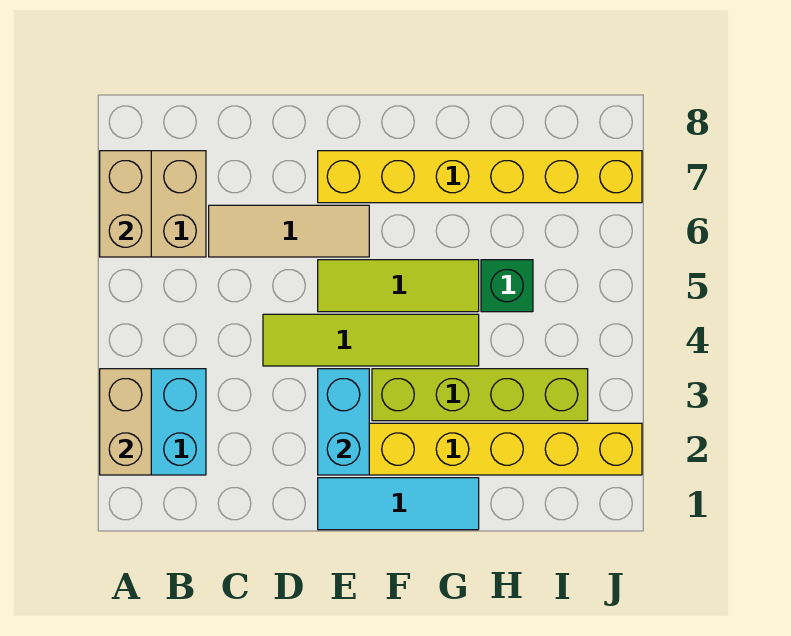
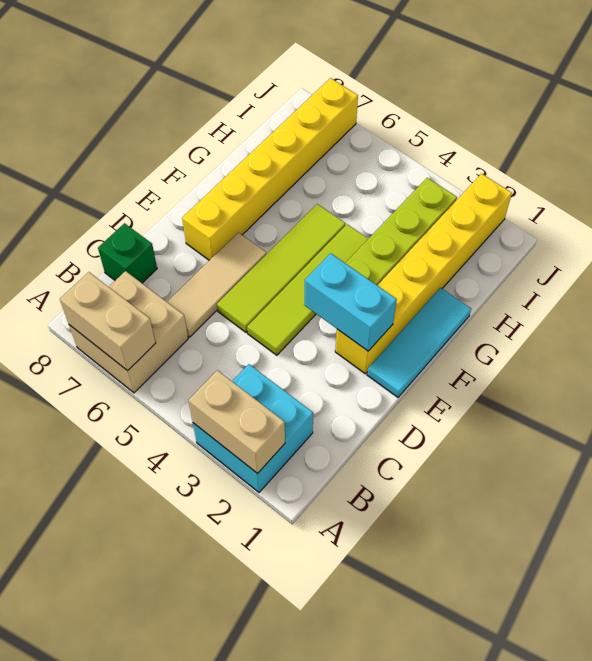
lime 1x3 tile [318,260,479,312] -> lime 1x4 tile [217,204,346,332]
green 1x1 brick [481,260,533,312] -> green 1x1 brick moved to [98,223,157,283]

